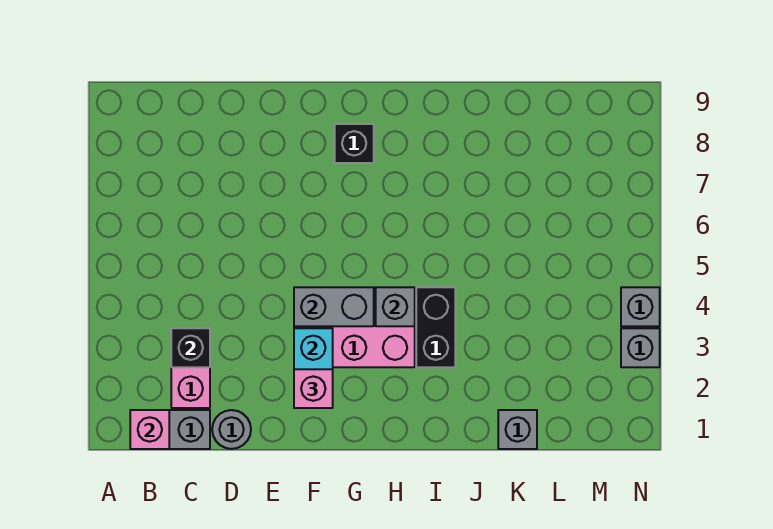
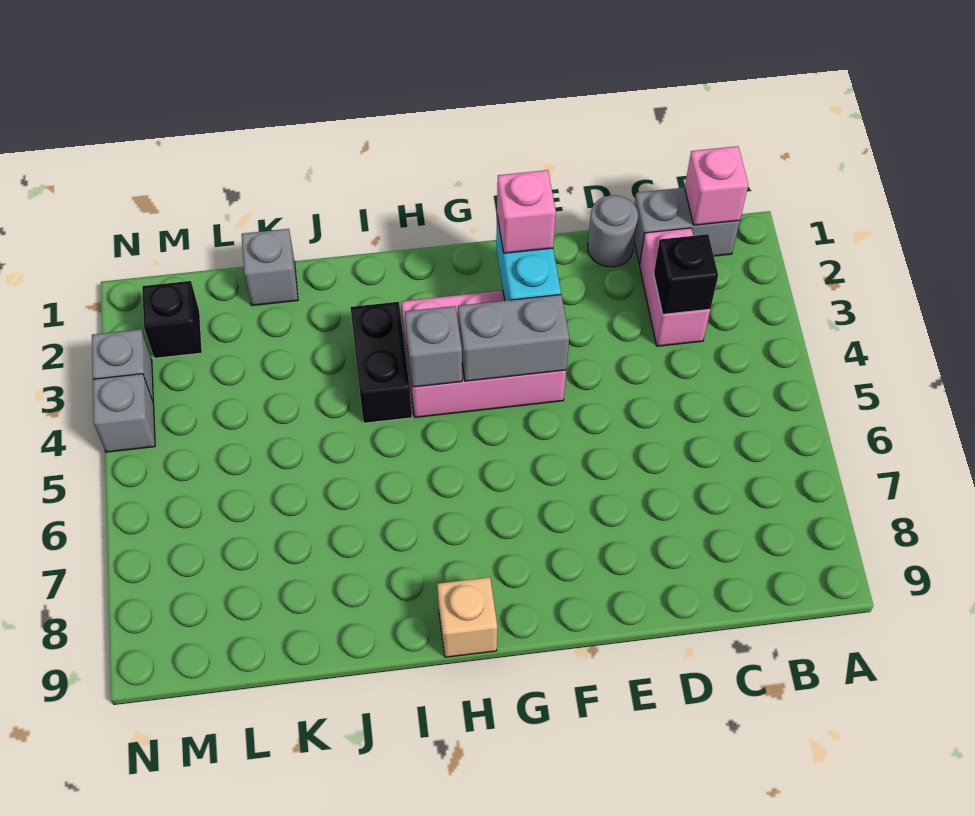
black 1x1 brick [335,124,374,163] -> black 1x1 brick moved to [142,281,202,358]
none -> tan 1x1 brick [437,577,498,657]

